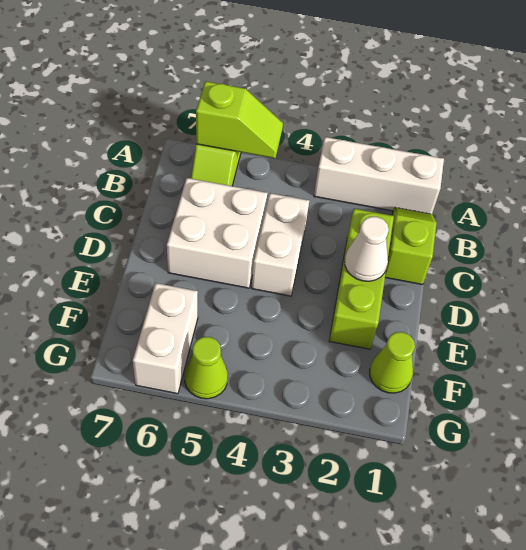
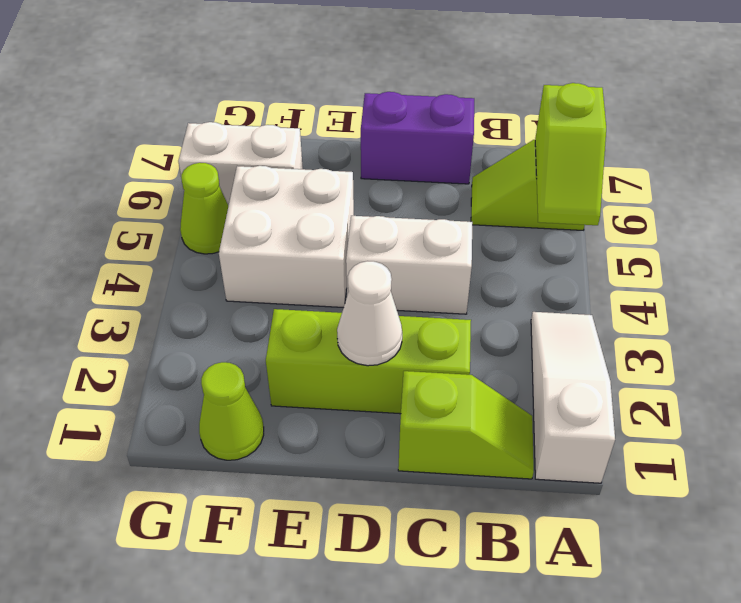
white 1x3 brick [314,137,444,214] -> white 1x3 slope [531,312,615,483]
white 2x2 brick [167,178,268,288] -> white 2x2 brick moved to [219,166,354,308]
none -> purple 1x2 brick [361,92,474,184]

